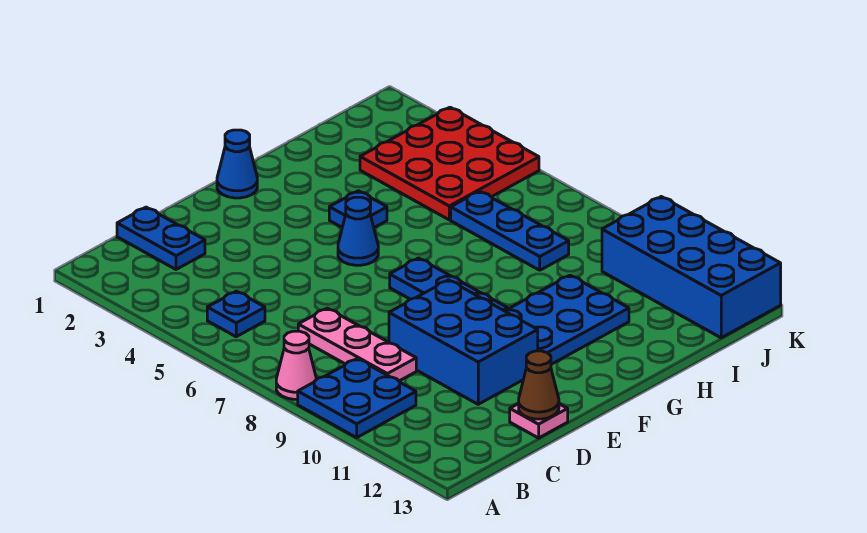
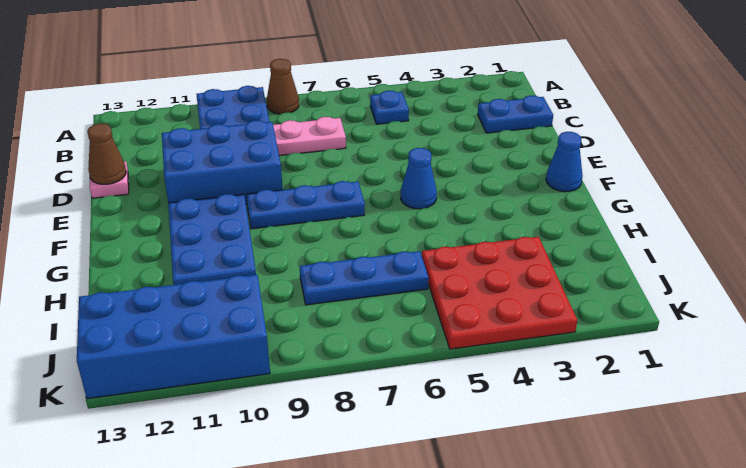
pink 1x1 cone [276,331,317,399] -> brown 1x1 cone [267,59,299,114]
blue 1x1 plate [329,191,387,228] -> none

